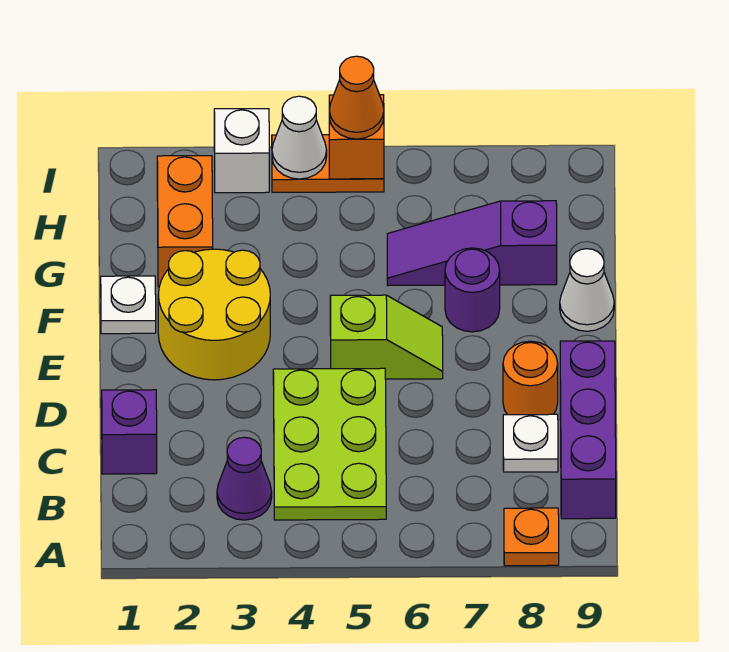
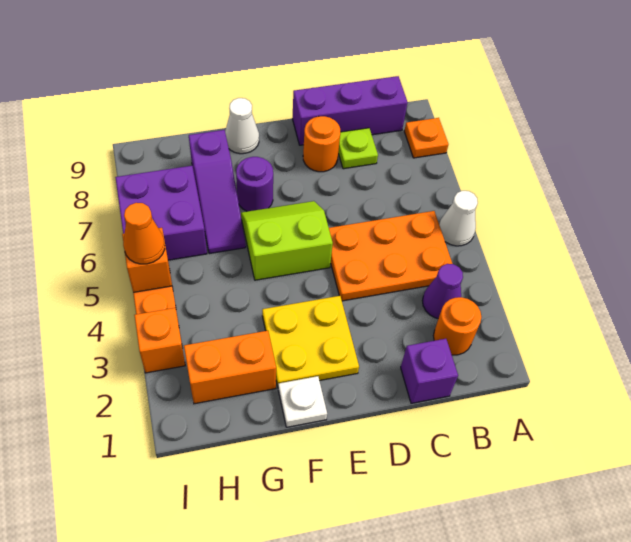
none -> orange 1x1 round brick [433,297,481,355]
lime 2x3 plate [273,368,386,520] -> orange 2x3 plate [329,211,452,301]
white 1x1 plate [503,414,558,472] -> lime 1x1 plate [338,128,378,169]
yellow 2x2 round brick [158,249,270,380] -> yellow 2x2 plate [262,296,359,386]
lime 1x2 slope [330,295,443,379] -> lime 2x2 slope [241,201,333,280]
none -> purple 2x2 brick [115,166,207,260]
white 1x1 brick [214,109,269,193] -> orange 1x1 brick [134,308,185,373]
white 1x1 cone [272,96,327,179] -> white 1x1 cone moved to [439,191,478,246]

